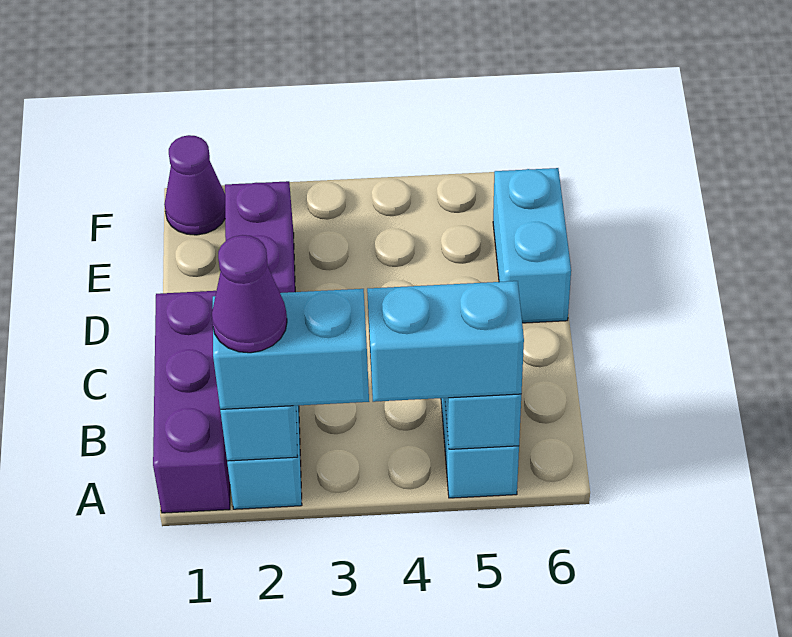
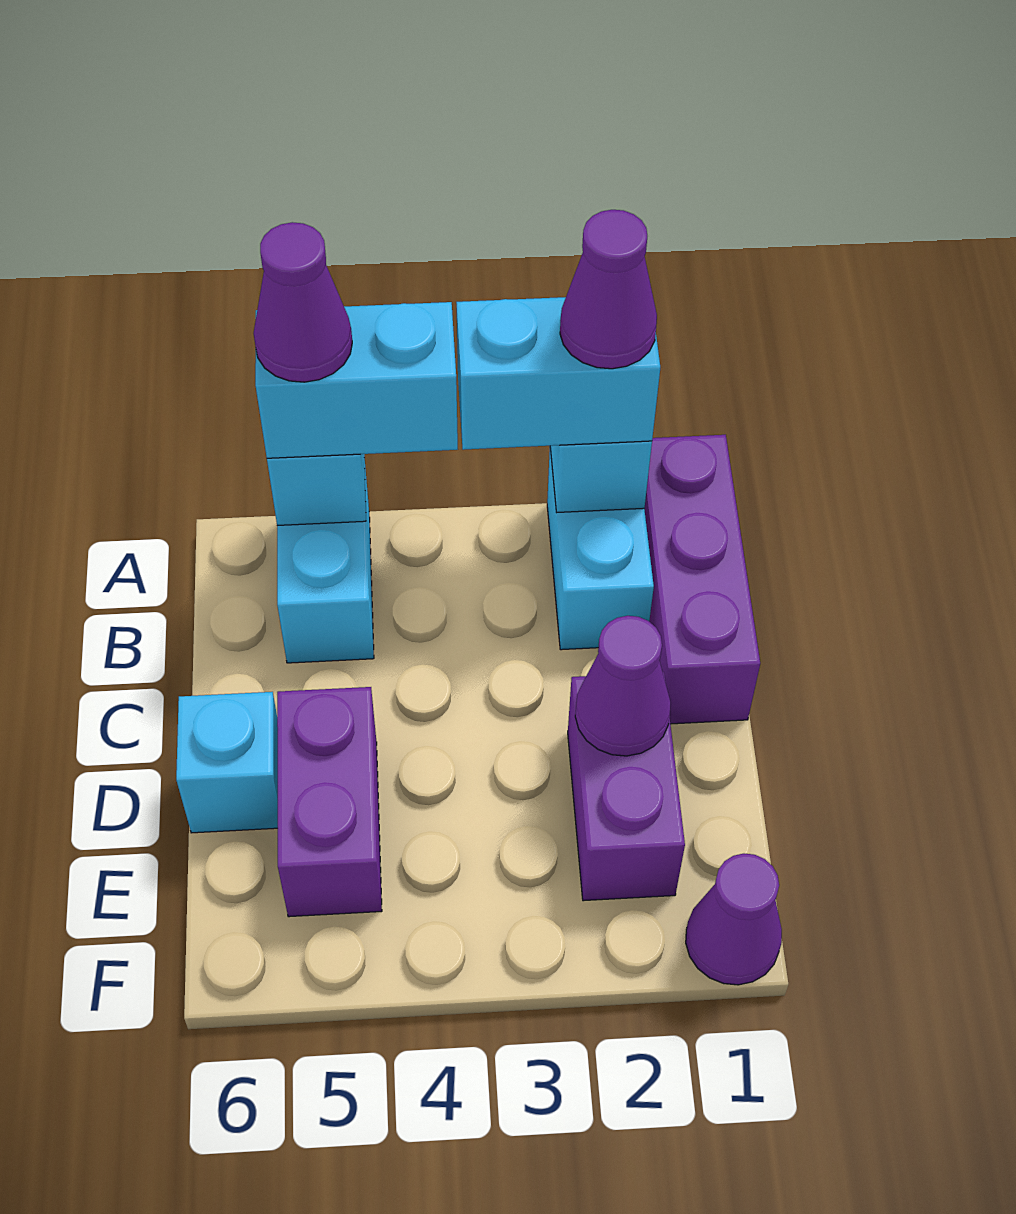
none -> purple 1x1 cone [254,222,352,382]
none -> purple 1x1 cone [575,616,671,756]
none -> purple 1x2 brick [277,687,382,917]
cyan 1x2 brick [493,168,571,323] -> cyan 1x1 brick [176,692,278,833]

